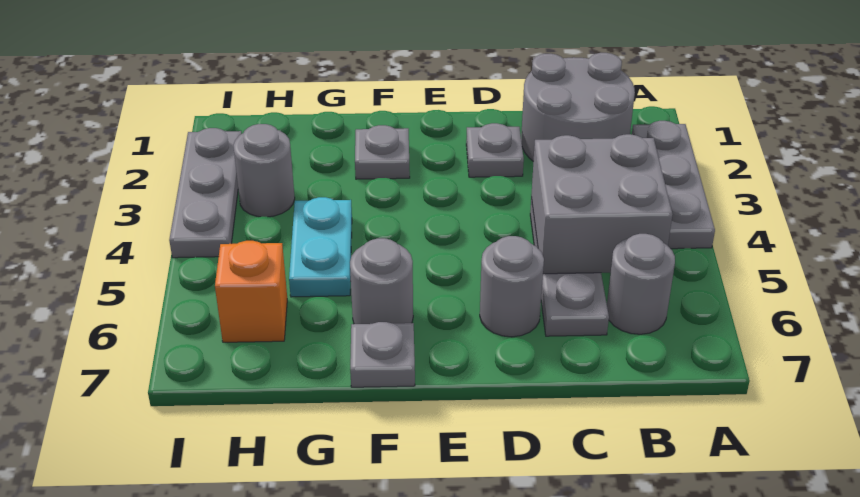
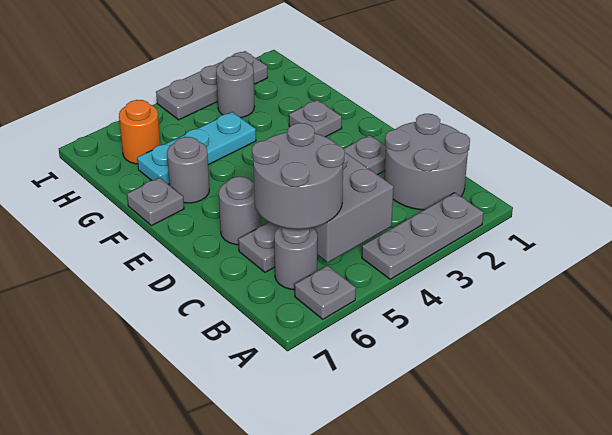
none -> grey 1x1 plate [295,265,356,319]
none -> grey 2x2 round brick [252,123,345,229]
cyan 1x2 plate [289,197,352,297] -> cyan 1x3 plate [137,112,256,185]
orange 1x1 brick [215,241,287,342] -> orange 1x1 round brick [119,100,160,164]

